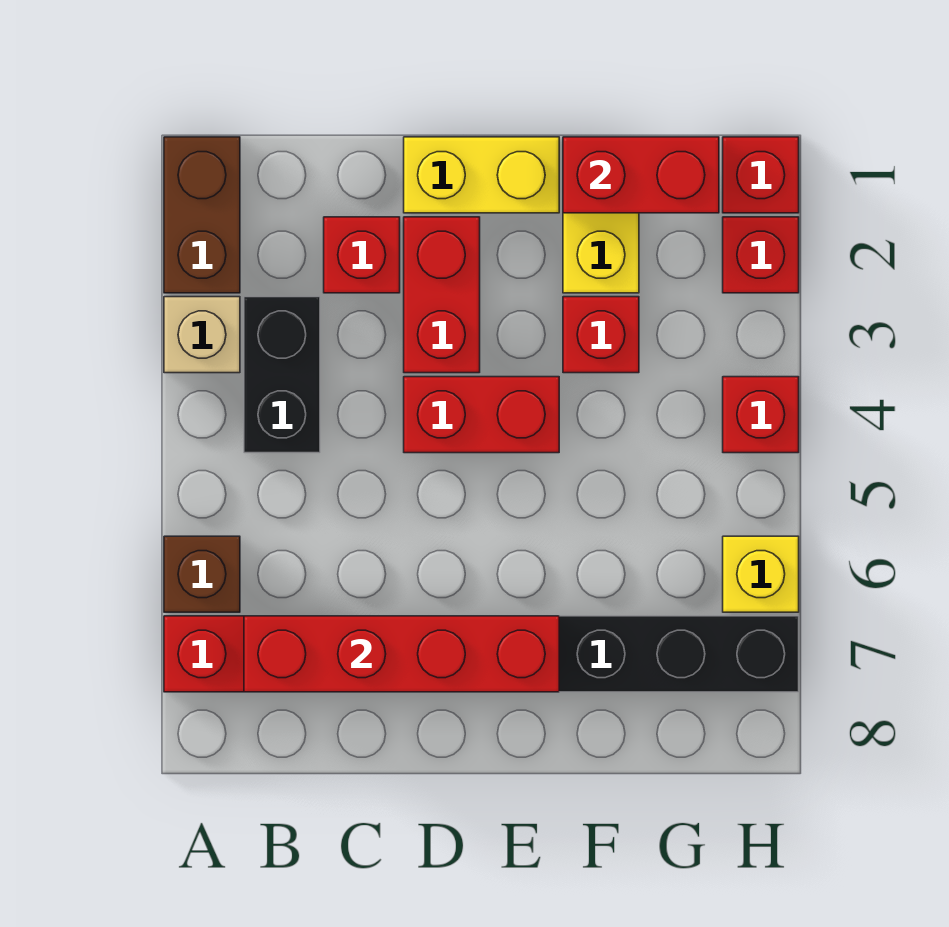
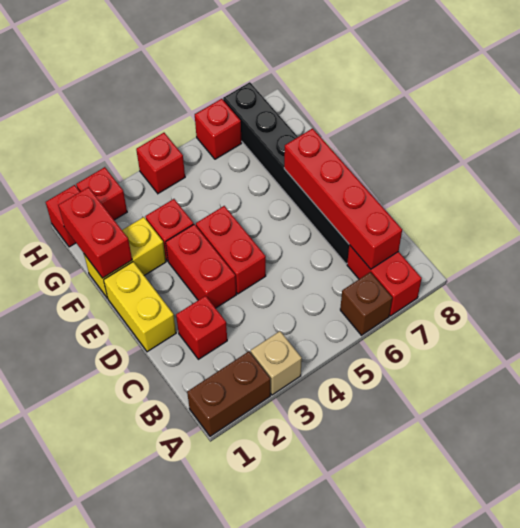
black 1x2 brick [244,297,320,453] -> none
red 1x2 brick [404,217,480,373] -> red 1x2 brick turned to [166,224,236,308]
yellow 1x1 brick [723,536,799,612] -> red 1x1 brick [195,99,242,159]

